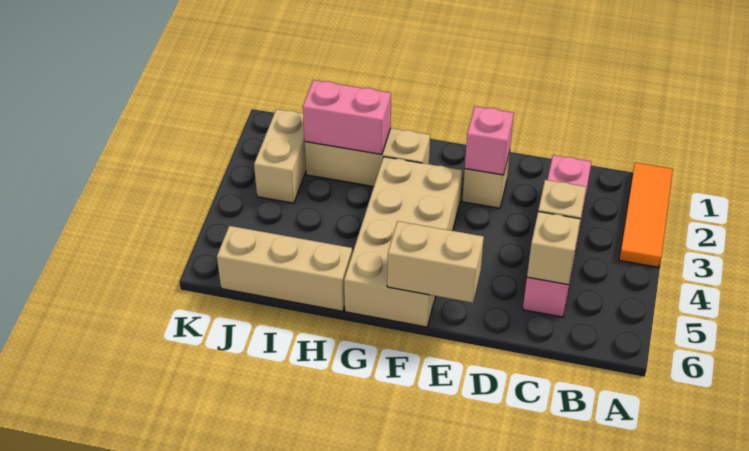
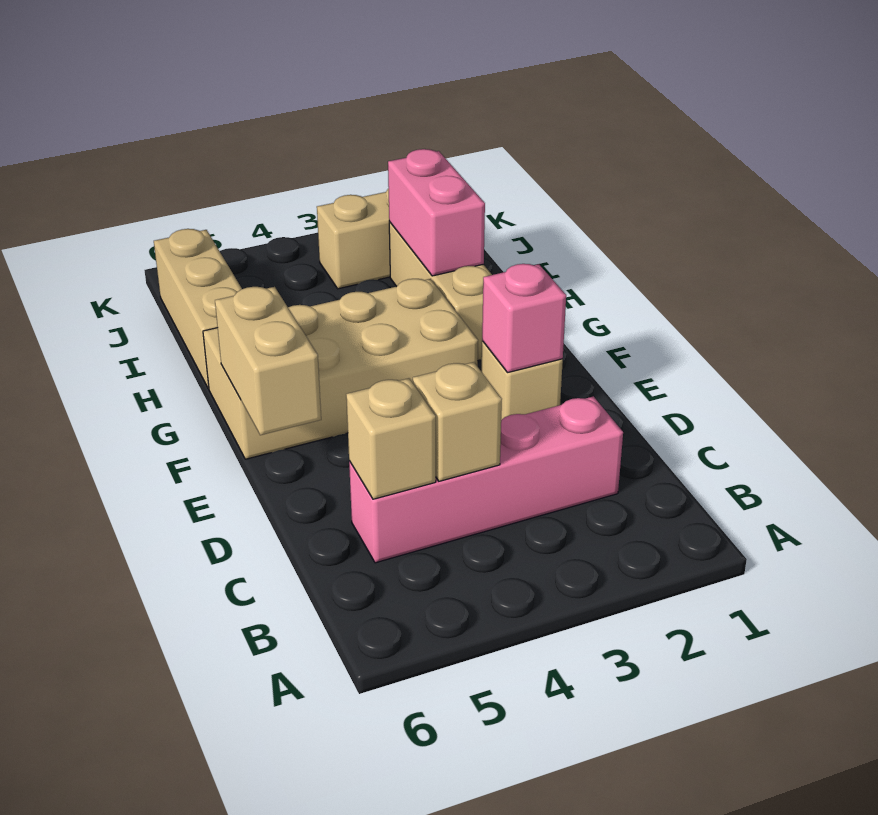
orange 1x3 tile [619,162,673,267] -> none

